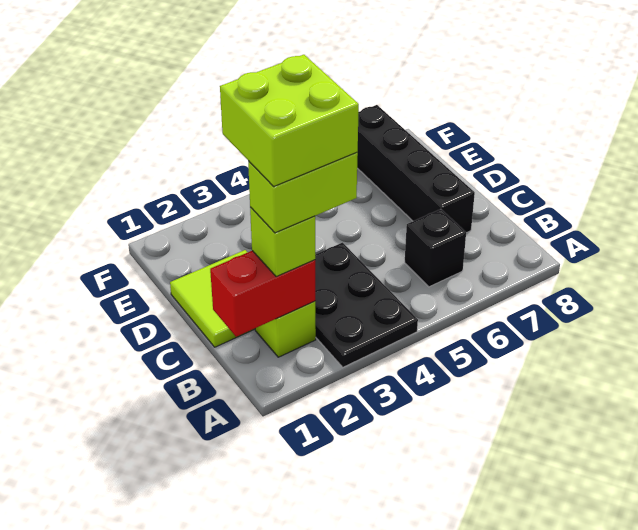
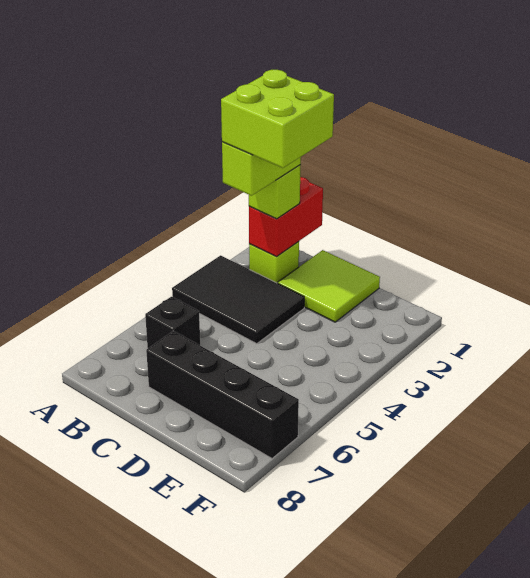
black 2x3 plate [315,243,418,367] -> black 2x3 tile [172,255,304,344]

